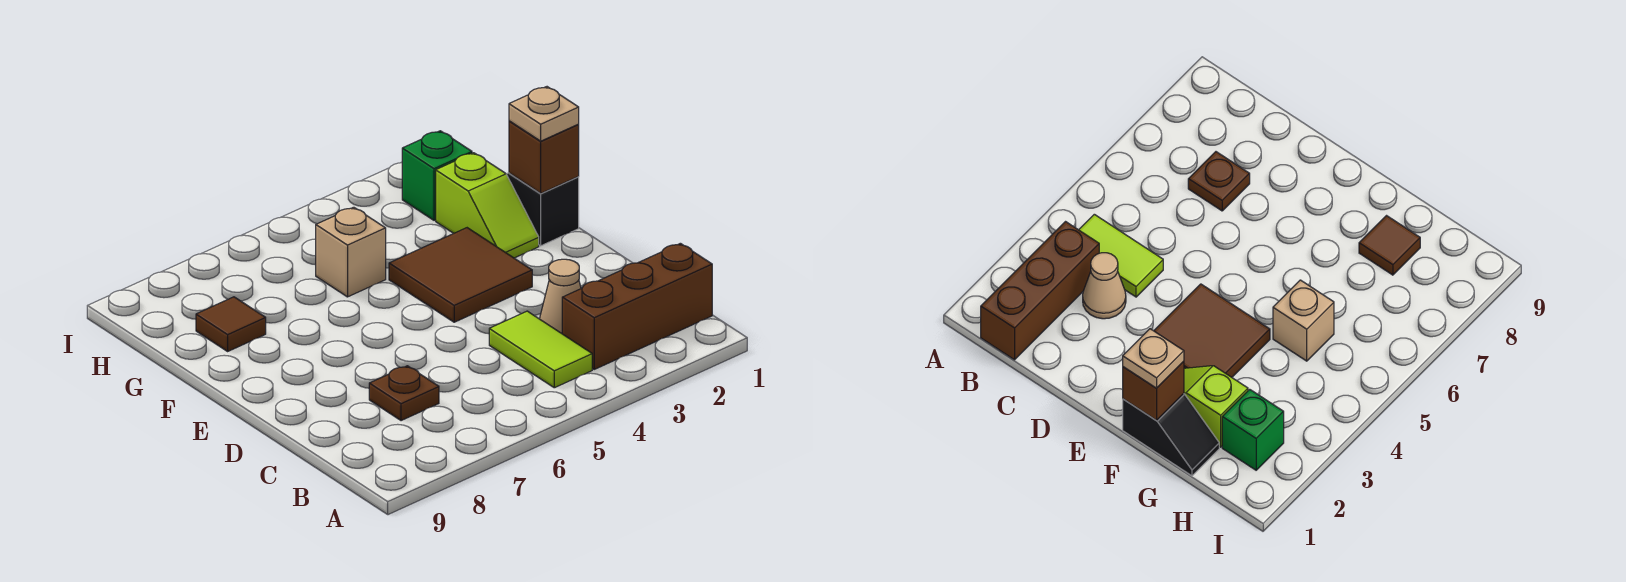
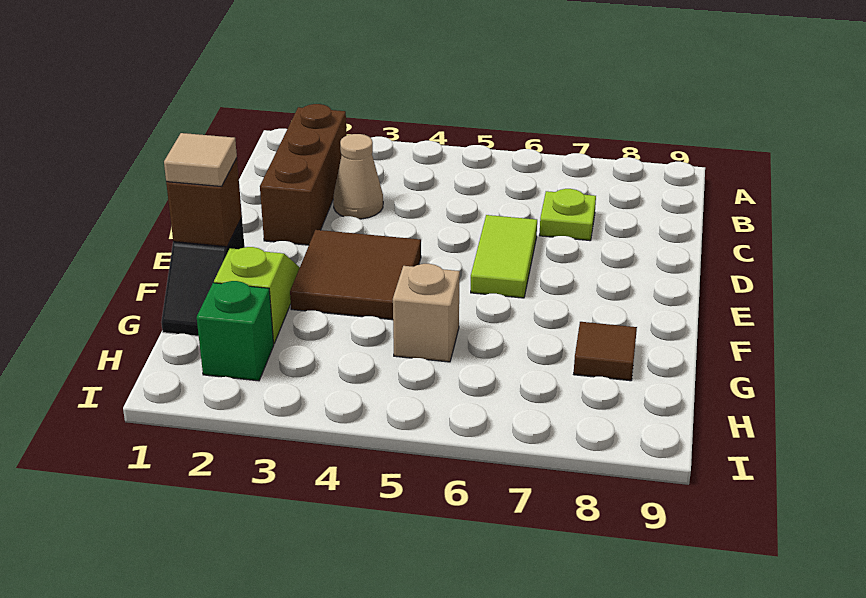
brown 1x3 brick [562,243,712,369] -> brown 1x3 brick turned to [260,104,347,245]
lime 1x2 tile [489,311,592,388] -> lime 1x2 tile moved to [471,215,537,298]
brown 1x1 plate [369,366,439,421] -> lime 1x1 plate [539,189,596,241]
tan 1x1 plate [509,87,579,141] -> tan 1x1 tile [164,133,237,187]

